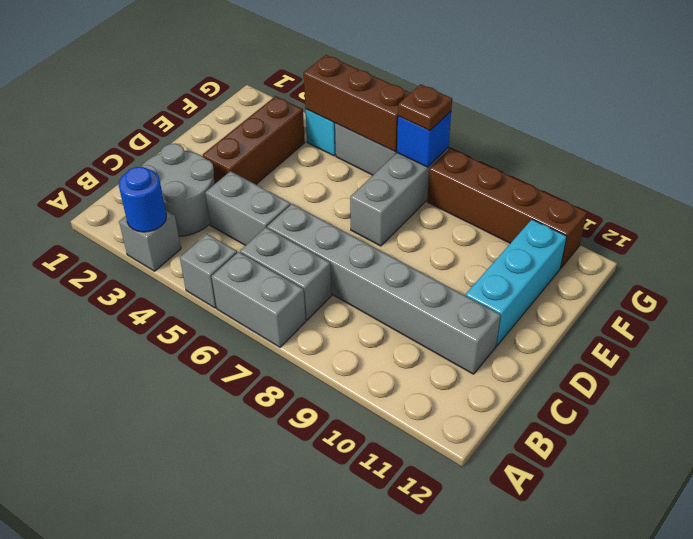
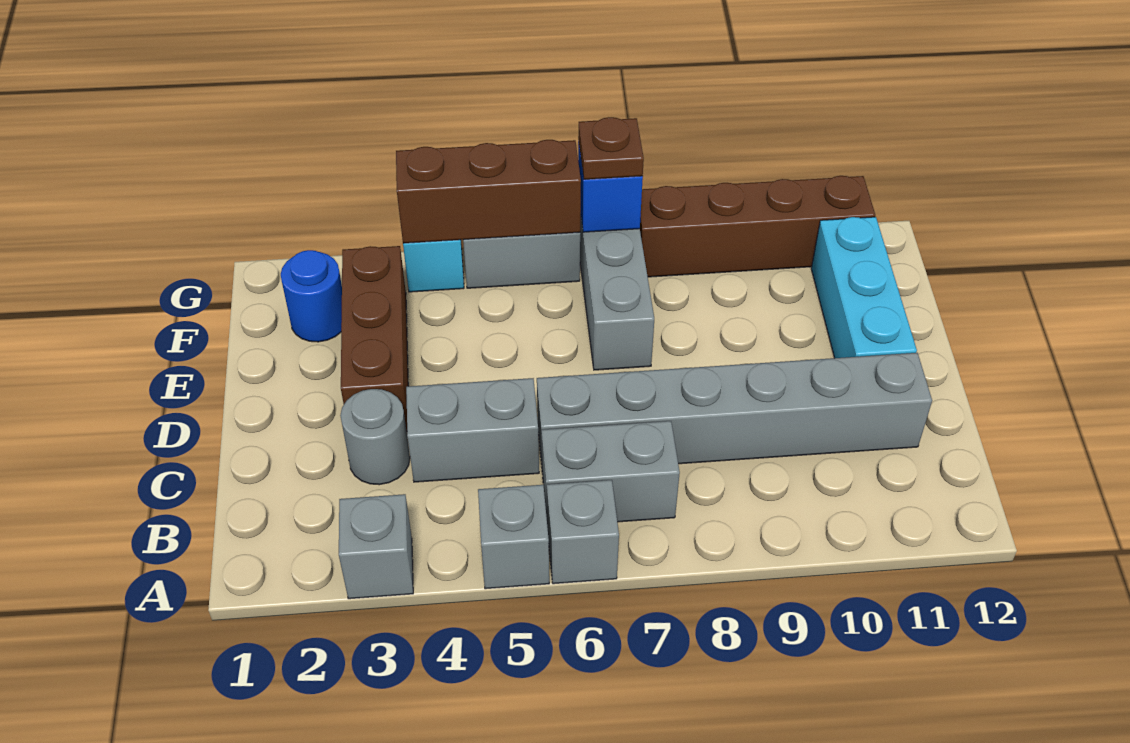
blue 1x1 round brick [119,167,166,232] -> blue 1x1 round brick moved to [281,250,342,342]
grey 1x2 brick [212,252,306,347] -> grey 1x1 brick [547,480,619,584]
grey 2x2 round brick [139,143,215,236] -> grey 1x1 round brick [340,389,410,485]

